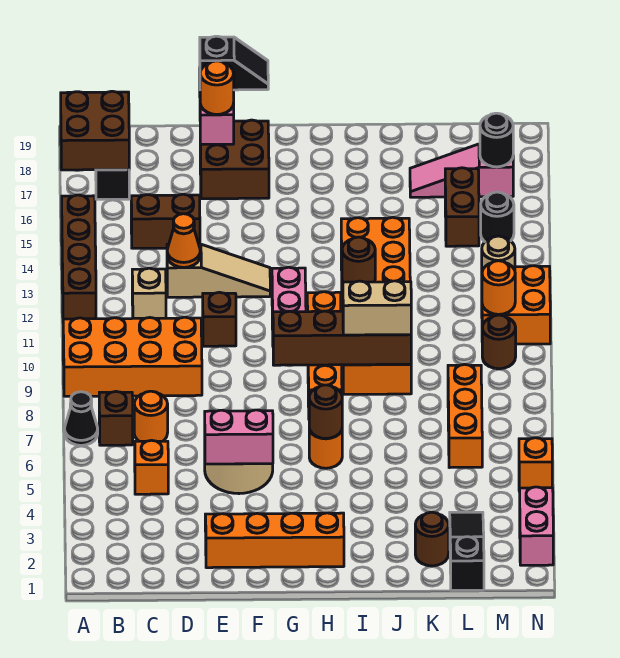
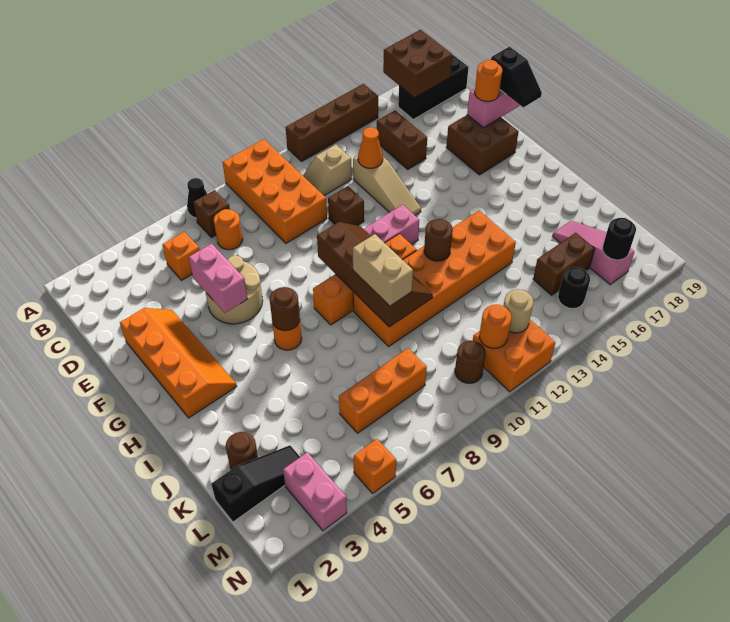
pink 1x2 brick [520,487,553,565] -> pink 1x2 brick turned to [283,452,347,531]

